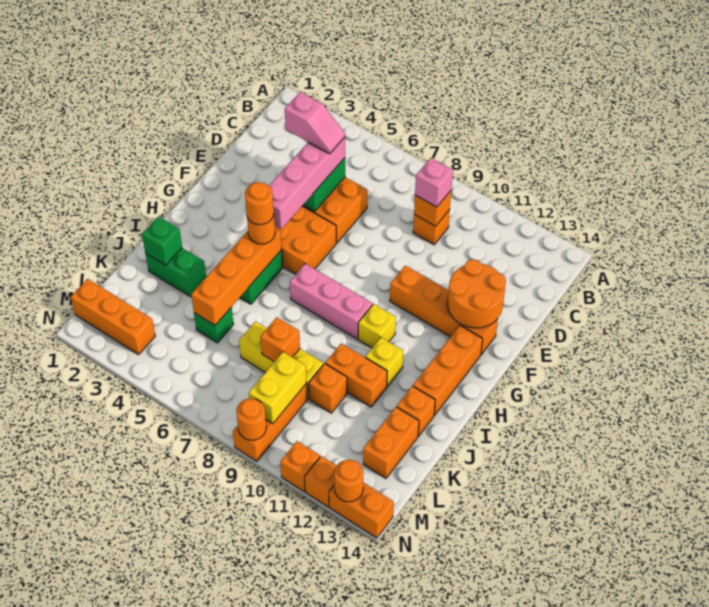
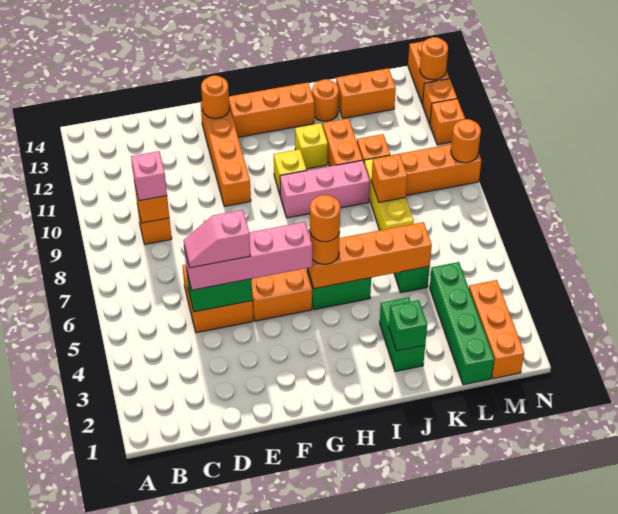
pink 1x2 slope [285,92,345,154] -> pink 1x2 slope turned to [183,210,250,268]
orange 2x2 round brick [448,259,506,328] -> orange 1x1 round brick [201,76,229,119]
pink 1x3 brick [290,264,373,339] -> pink 1x3 brick turned to [280,160,370,218]
orange 1x1 brick [397,386,435,436] -> orange 1x1 round brick [312,79,339,121]
none -> green 1x4 brick [430,262,494,385]
yellow 1x2 brick [249,352,307,424] -> none

